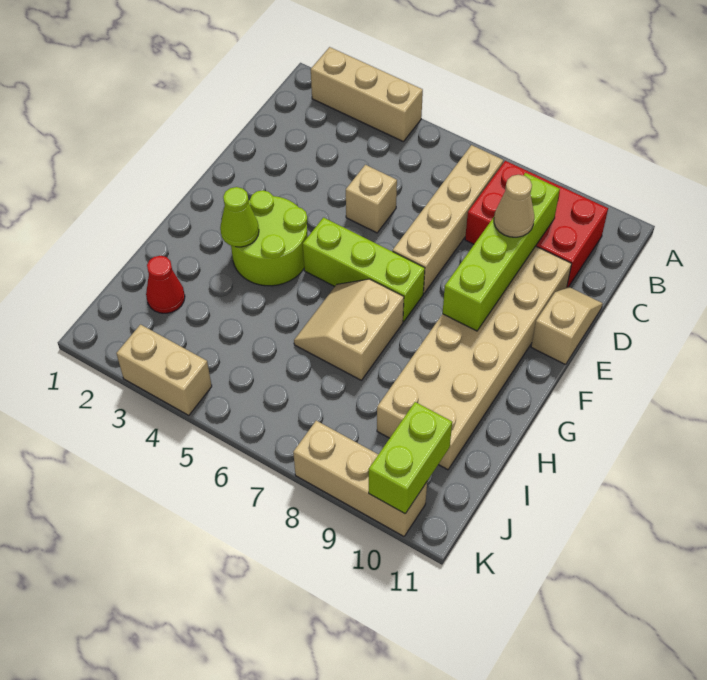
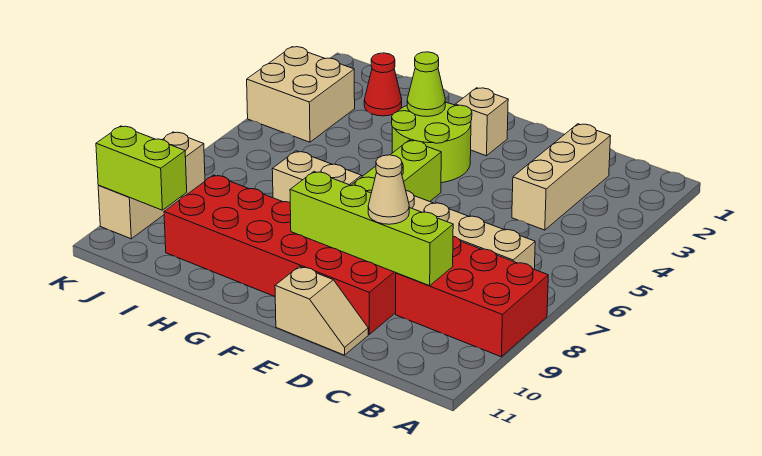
tan 1x3 brick [311,47,423,142] -> tan 1x3 brick moved to [512,124,611,230]
red 2x3 brick [465,161,608,287] -> red 2x3 brick turned to [396,236,548,357]
tan 1x1 brick [346,165,397,233] -> tan 1x1 brick moved to [455,88,508,156]
tan 2x6 brick [377,246,572,470] -> red 2x6 brick [164,175,396,334]
tan 1x2 brick [116,325,212,415] -> tan 2x2 brick [247,47,355,142]

